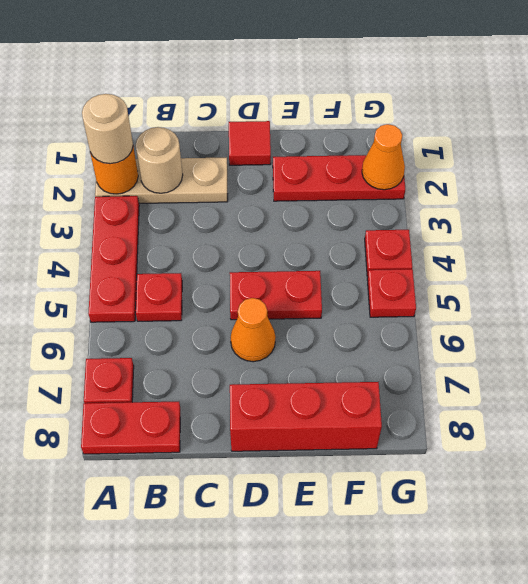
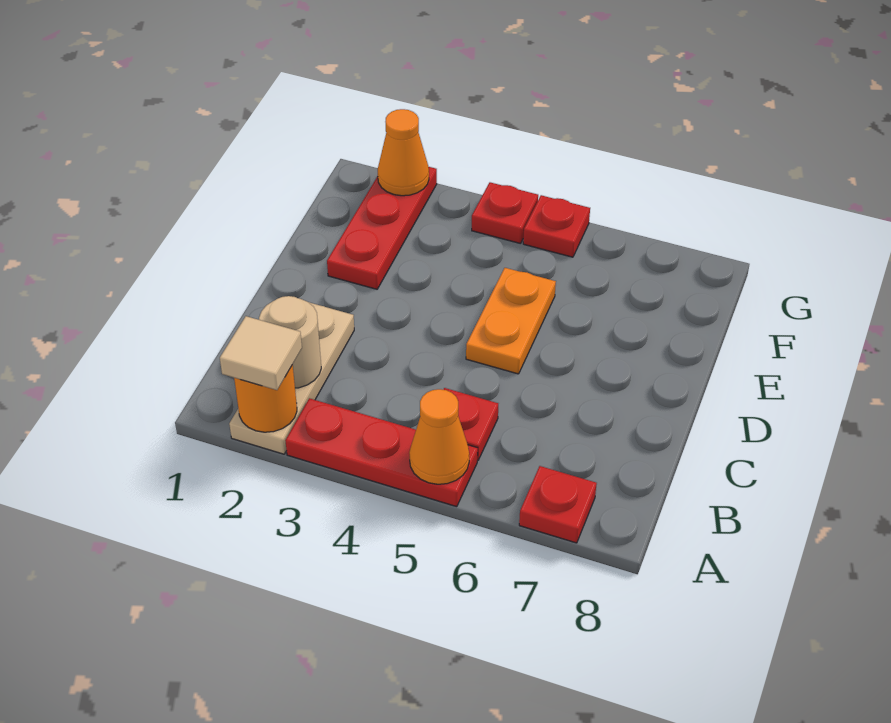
tan 1x1 round brick [82,94,133,164] -> tan 1x1 tile [220,316,302,390]
red 1x2 plate [81,402,180,454] -> none
red 1x1 tile [229,121,271,165] -> none
red 1x2 plate [230,271,322,320] -> orange 1x2 plate [466,268,556,374]
orange 1x1 cone [231,298,276,362] -> orange 1x1 cone moved to [409,389,469,484]
red 1x3 brick [230,382,382,451] -> none

